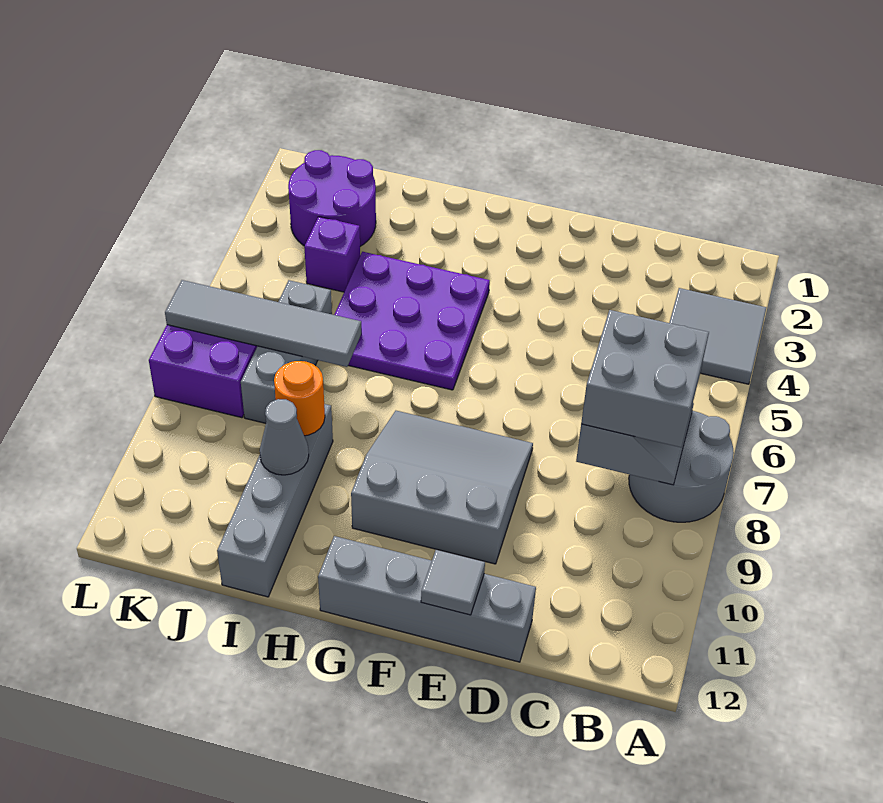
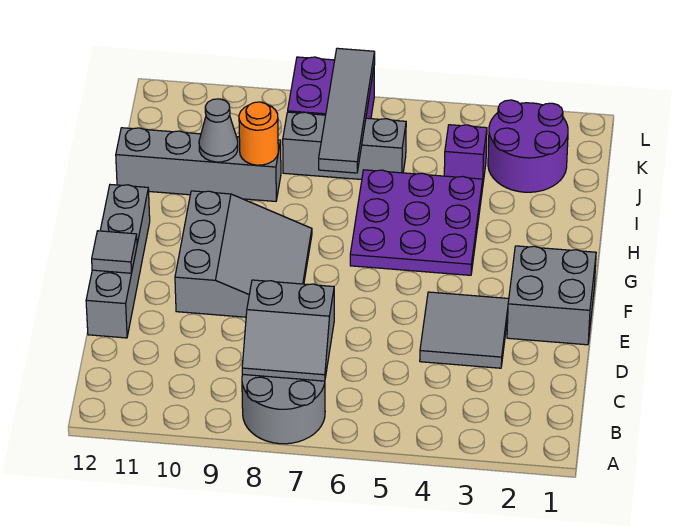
grey 2x2 tile [669,288,766,384] -> grey 2x2 tile moved to [420,292,509,368]
grey 2x2 brick [581,310,709,447] -> grey 2x2 brick moved to [507,246,596,345]

